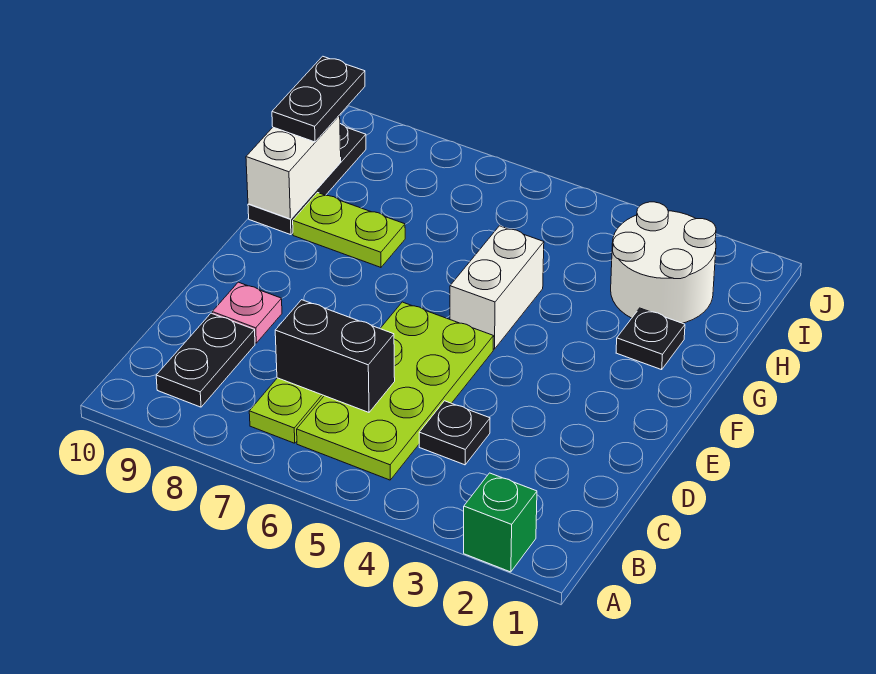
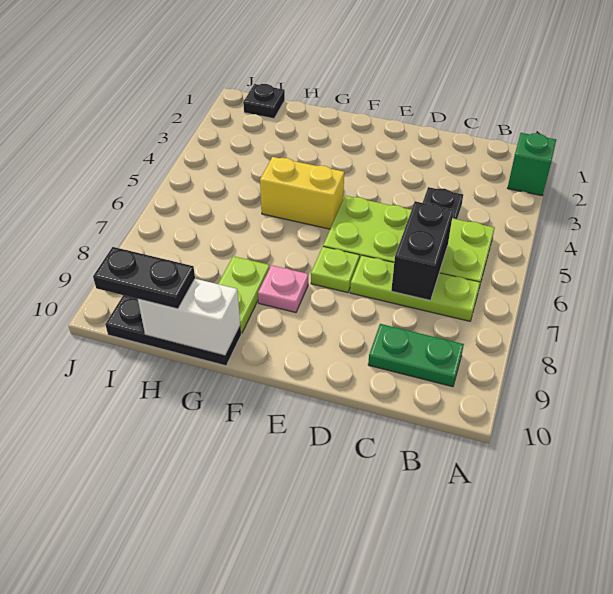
black 1x2 plate [156,313,255,407] -> green 1x2 plate [368,324,464,387]
pink 1x1 plate [212,282,282,343] -> pink 1x1 plate moved to [258,265,308,313]
none -> lime 1x1 plate [311,247,359,293]
white 1x2 brick [450,226,544,349] -> yellow 1x2 brick [260,157,344,229]
black 1x1 plate [616,308,685,370] -> black 1x1 plate moved to [243,84,285,119]
white 2x2 round brick [611,202,716,323] -> none

